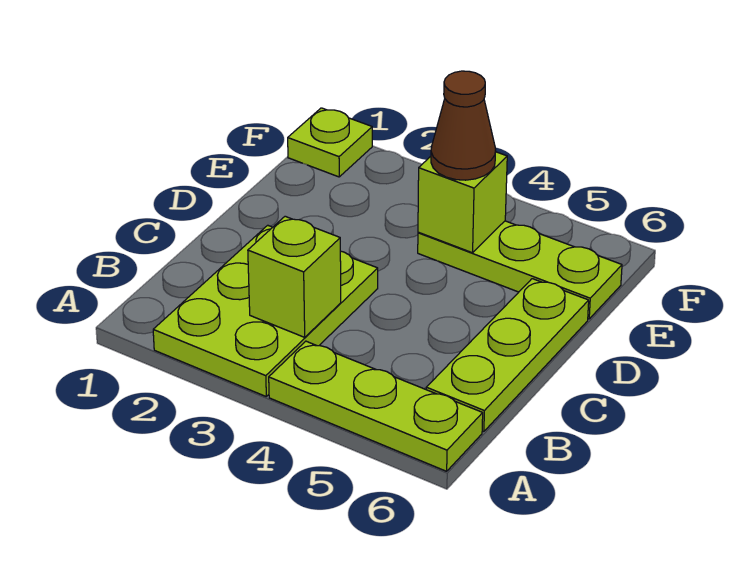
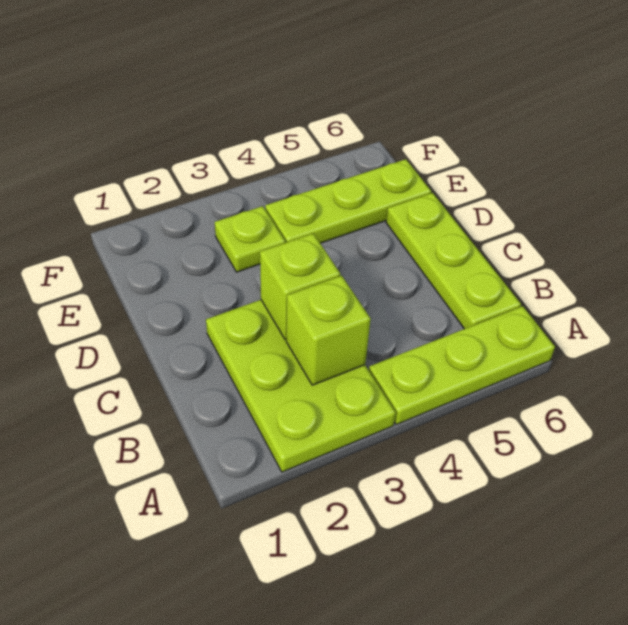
lime 1x1 brick [418,152,507,253] -> lime 1x1 brick moved to [260,233,340,340]
brown 1x1 cone [431,71,496,180] -> none
lime 1x1 plate [288,108,372,177] -> lime 1x1 plate moved to [215,206,285,272]

